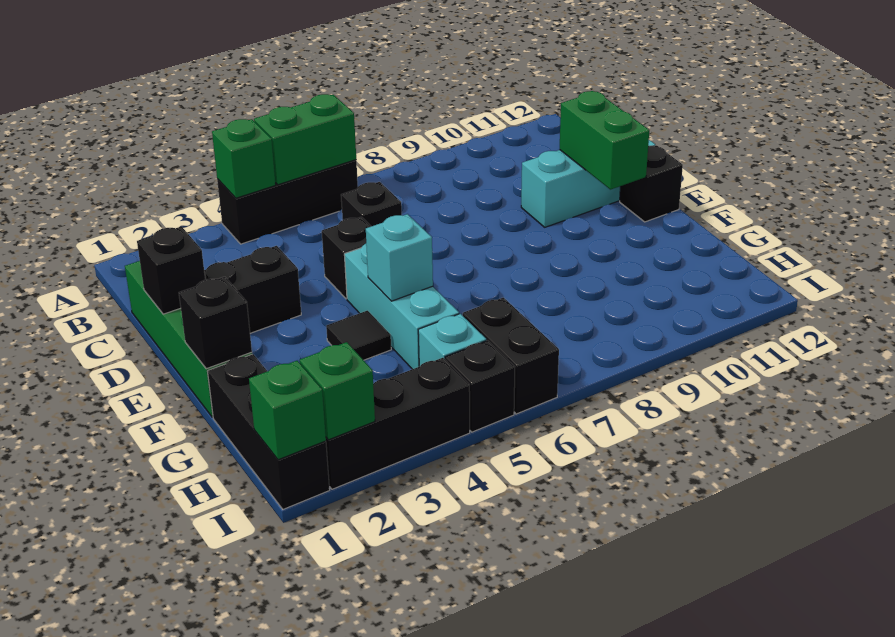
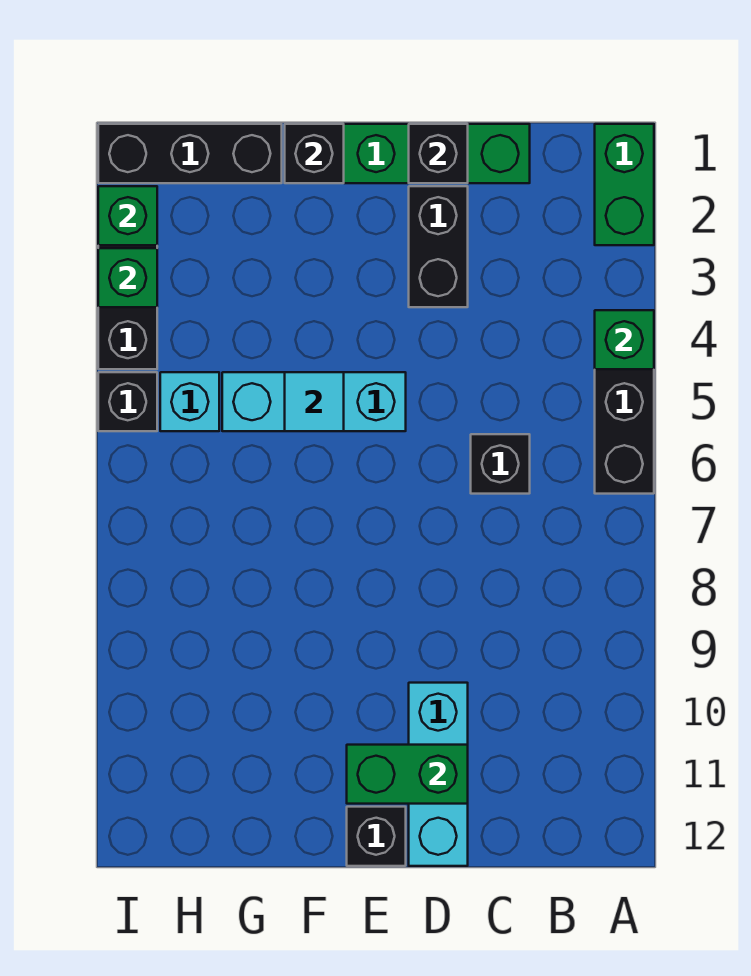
green 1x2 brick [254,94,356,185] -> green 1x2 brick moved to [595,124,654,245]
black 1x1 brick [322,217,371,299] -> none
black 1x1 tile [326,311,391,360] -> none
cyan 1x1 brick [366,214,433,301] -> cyan 1x1 tile [285,372,344,431]
black 1x2 brick [463,298,559,414] -> none
green 1x1 brick [249,361,326,460] -> green 1x1 brick moved to [98,248,157,307]

